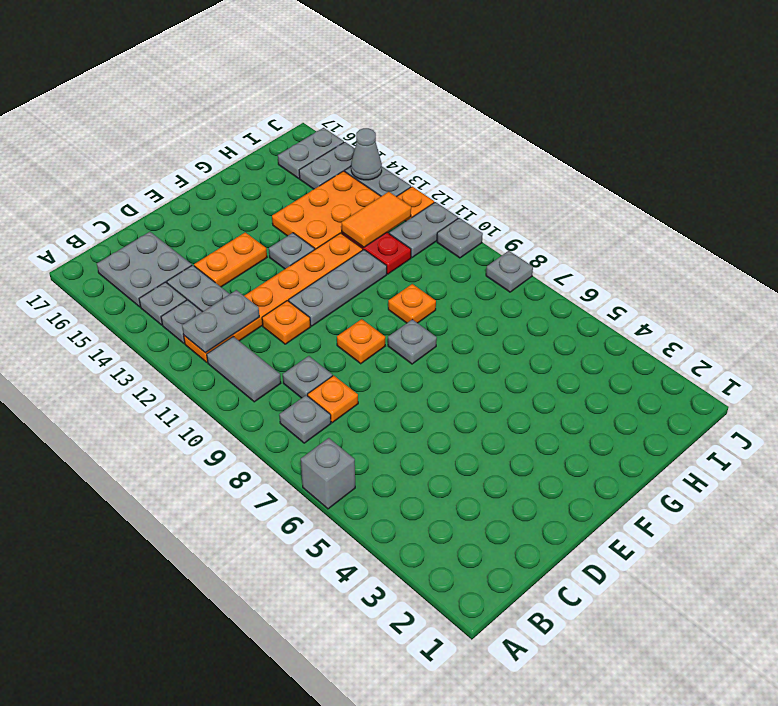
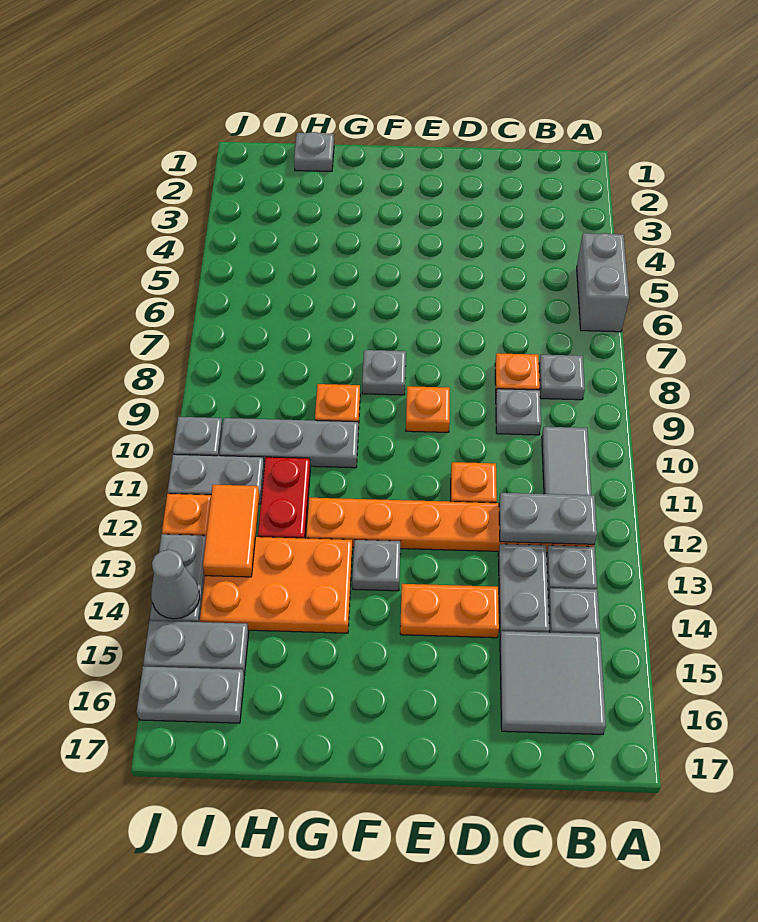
grey 1x1 brick [301,438,355,509] -> grey 1x2 brick [577,233,629,332]
grey 2x2 plate [97,232,192,307] -> grey 2x2 tile [500,631,606,734]
grey 1x3 plate [289,250,387,326] -> grey 1x3 plate moved to [219,418,358,468]
orange 1x2 tile [341,192,411,247] -> orange 1x2 tile turned to [203,485,259,577]
grey 1x1 plate [486,251,533,292] -> grey 1x1 plate moved to [294,132,334,171]

